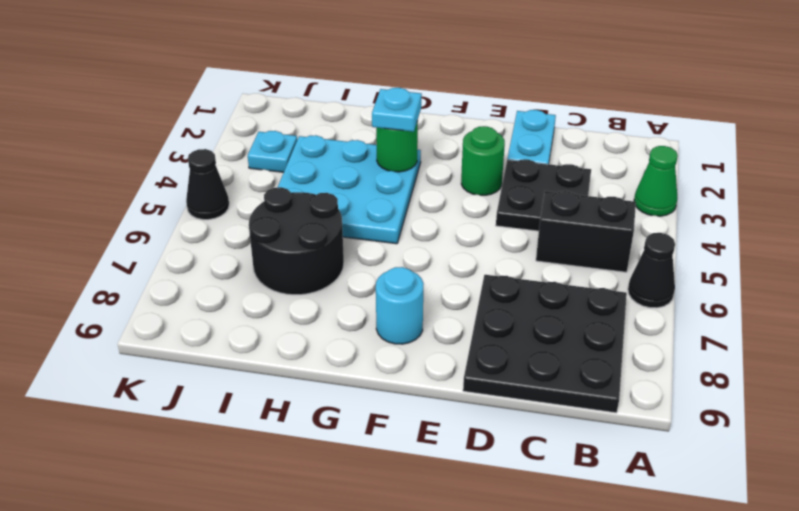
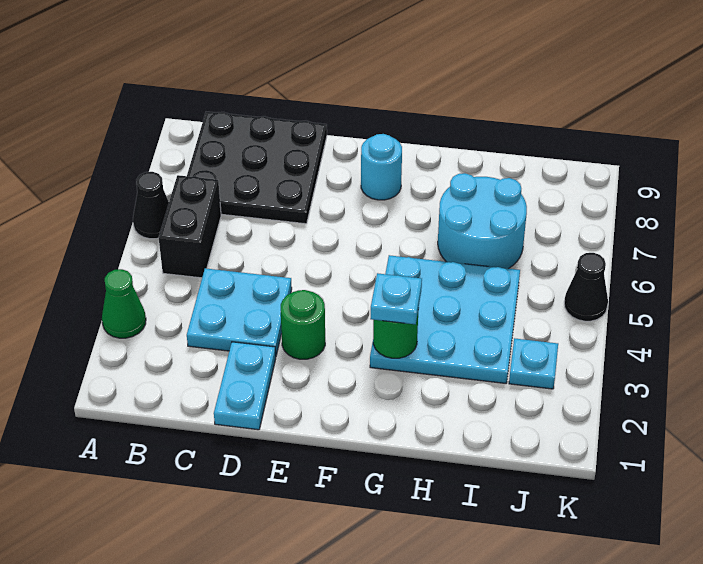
black 1x2 brick [536,191,636,272] -> black 1x2 brick turned to [159,175,221,278]
black 2x2 plate [496,159,591,231] -> cyan 2x2 plate [187,268,292,355]
black 2x2 round brick [249,187,344,295] -> cyan 2x2 round brick [438,173,527,269]

